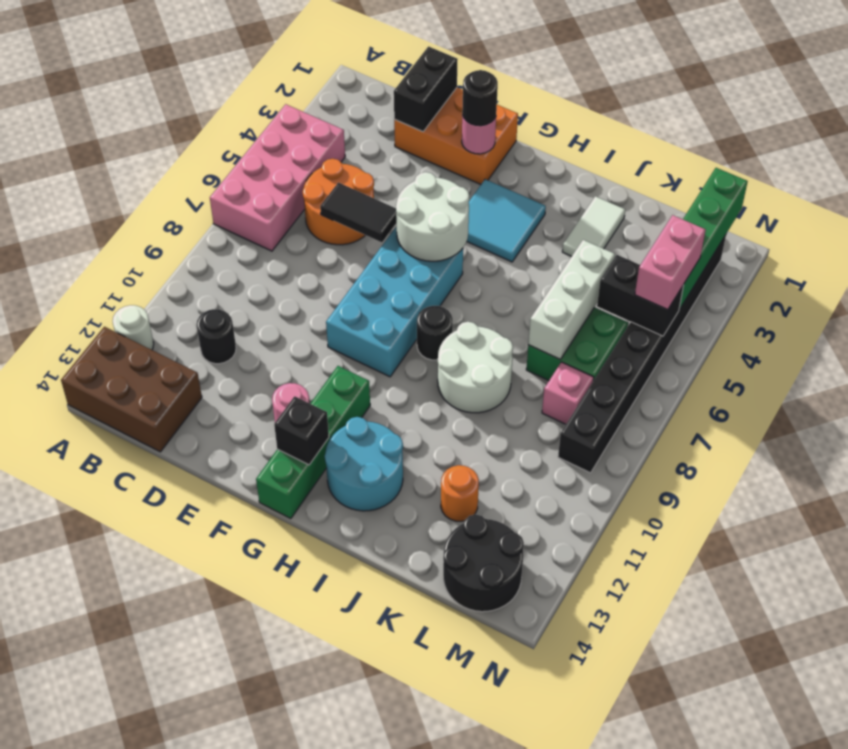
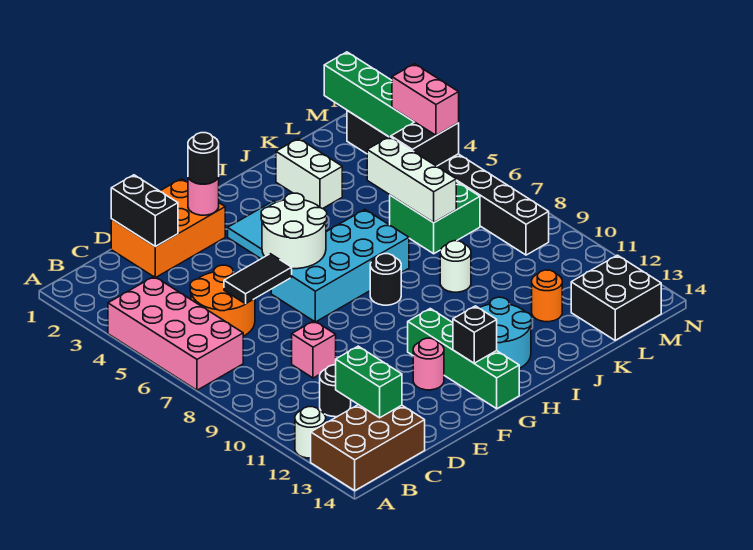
none -> green 1x2 brick [336,346,402,418]
cyan 2x4 brick [326,226,463,377] -> cyan 2x4 brick turned to [271,210,409,322]
white 2x2 round brick [438,322,513,413] -> white 1x1 round brick [440,241,471,292]
white 1x2 tile [562,196,625,256] -> white 1x2 brick [276,139,342,209]
pink 1x1 brick [542,362,594,424] -> pink 1x1 brick moved to [292,321,336,378]
black 2x2 round brick [443,514,524,612] -> black 2x2 brick [571,255,661,340]

